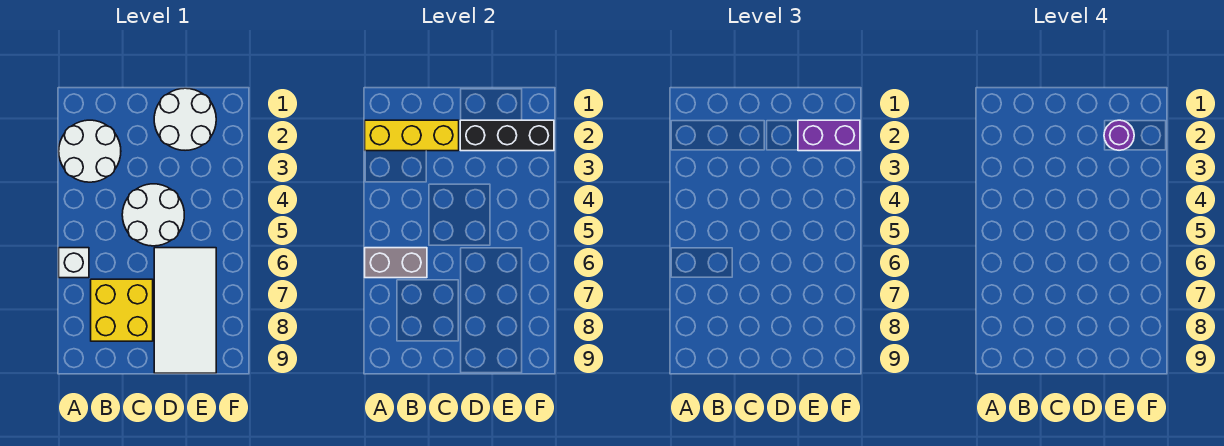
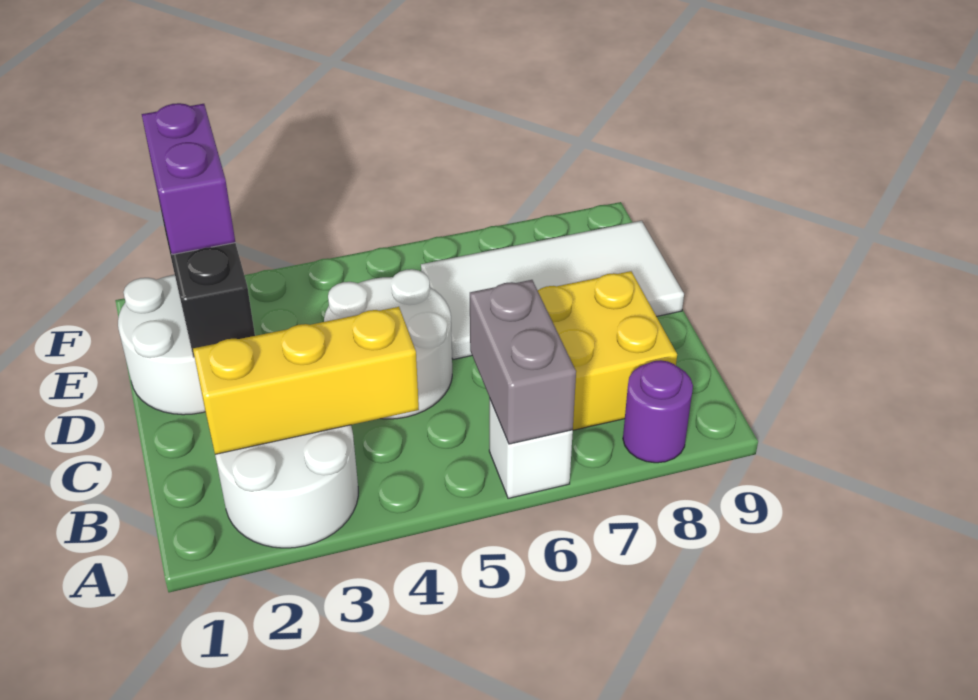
yellow 1x3 brick [365,120,459,151] -> yellow 1x3 brick turned to [193,307,419,454]
purple 1x1 round brick [1104,120,1134,150] -> purple 1x1 round brick moved to [623,360,693,463]

